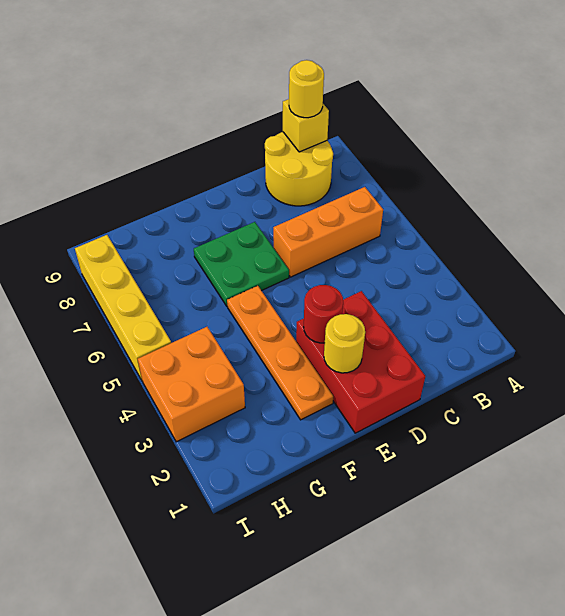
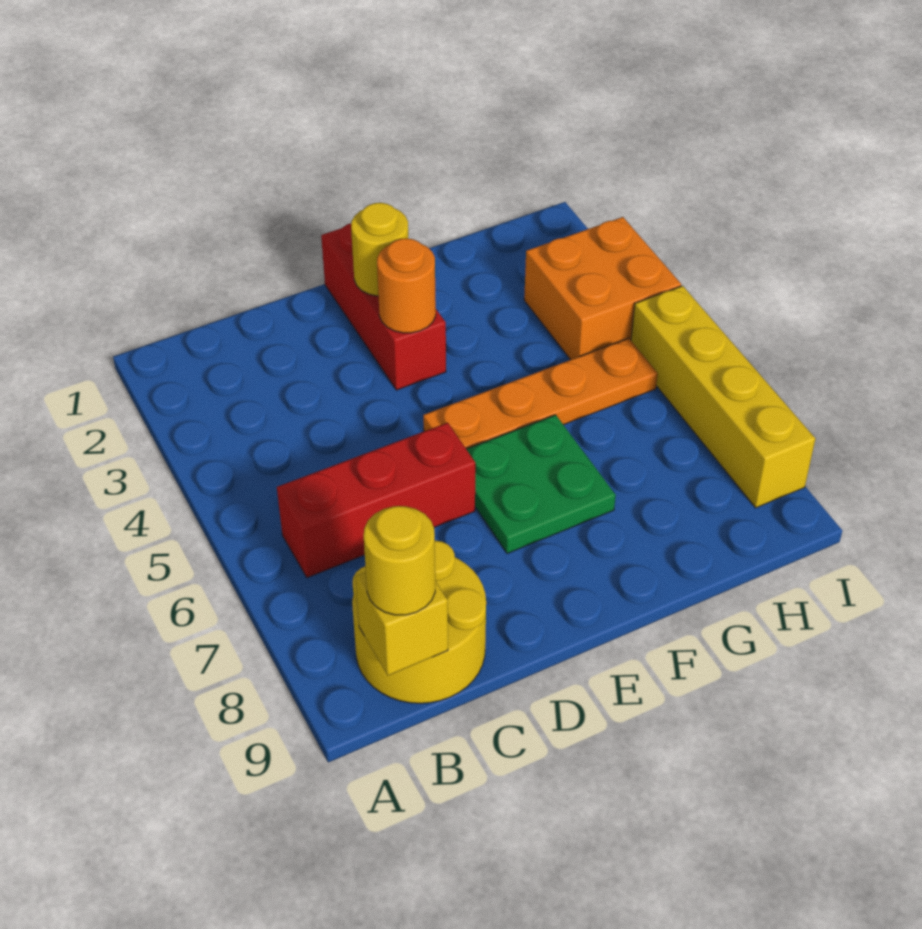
orange 1x3 brick [273,187,383,277] -> red 1x3 brick [277,423,475,578]
red 2x3 brick [296,291,425,433] -> red 1x3 brick [321,223,446,390]
red 1x1 round brick [304,285,343,343] -> orange 1x1 round brick [377,238,436,333]
orange 1x4 plate [227,286,333,420] -> orange 1x4 plate turned to [423,338,658,449]

